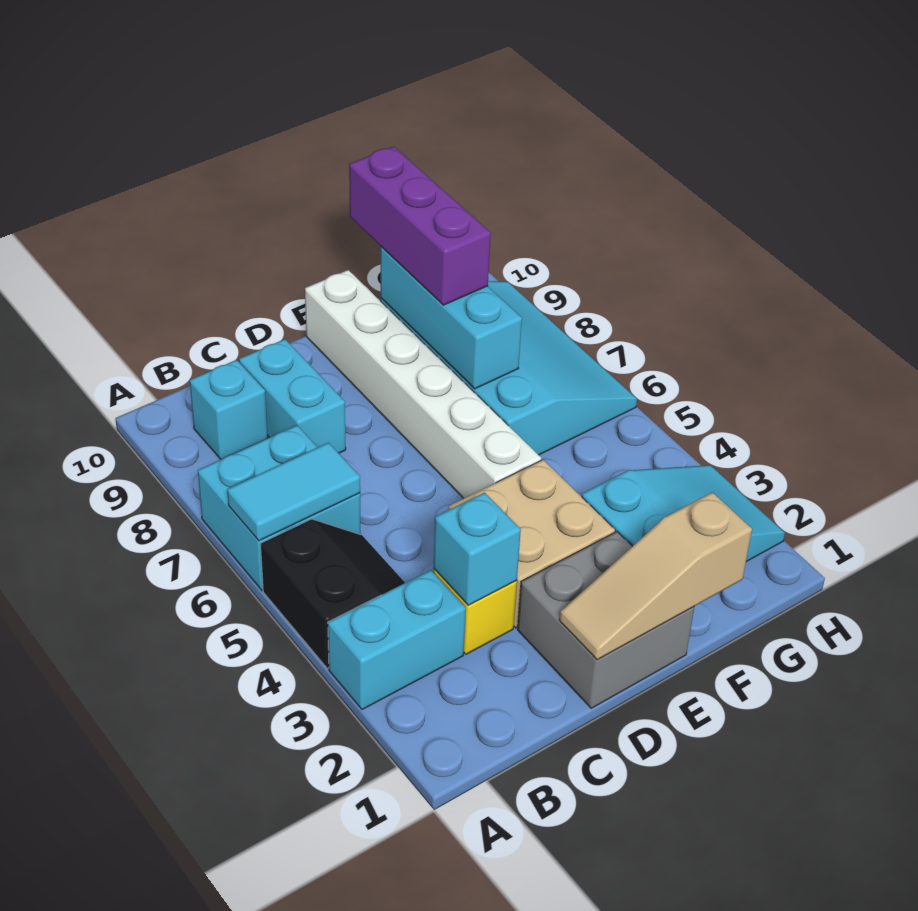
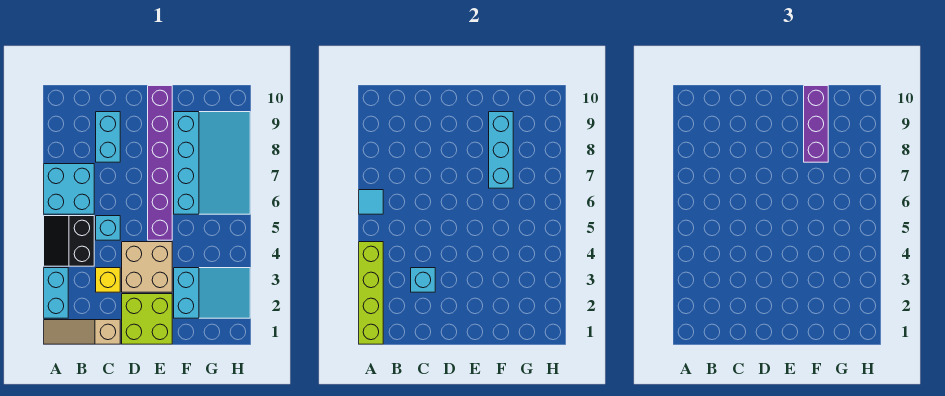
none -> lime 1x4 brick [359,242,383,344]
cyan 1x2 brick [328,570,466,710] -> cyan 1x2 brick turned to [44,268,68,318]
black 2x2 slope [260,519,405,668] -> black 2x2 slope turned to [44,216,94,266]
cyan 1x2 tile [227,443,360,541] -> cyan 1x1 tile [359,190,383,214]
cyan 1x1 brick [190,360,268,459] -> cyan 1x1 brick moved to [96,216,120,240]
grey 2x2 brick [517,532,694,708] -> lime 2x2 brick [122,294,172,344]
tan 1x3 slope [559,492,752,660] -> tan 1x3 slope moved to [44,320,120,344]
white 1x6 brick [305,270,541,499] -> purple 1x6 brick [148,86,172,240]

